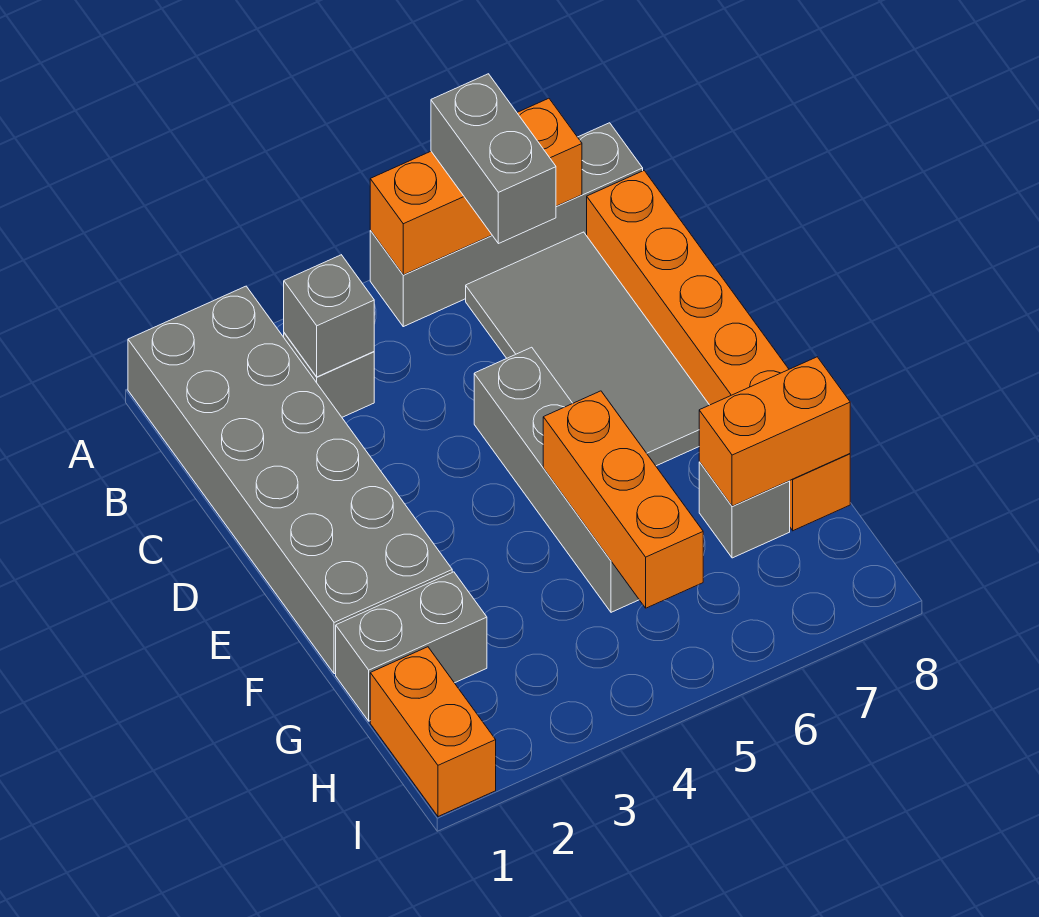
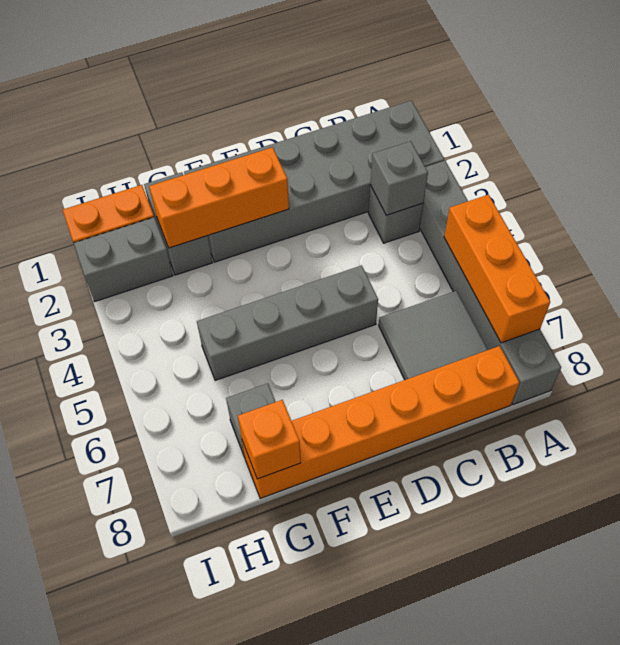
grey 1x4 brick [370,123,643,327] -> grey 1x6 brick [420,161,561,405]
grey 1x2 brick [431,74,556,244] -> grey 1x2 brick moved to [74,217,173,302]
grey 2x4 tile [466,232,709,466] -> grey 2x2 tile [379,291,488,380]
orange 1x3 brick [543,391,703,608] -> orange 1x3 brick moved to [149,147,289,248]
orange 1x2 brick [699,357,850,506] -> orange 1x1 brick [238,400,301,479]

